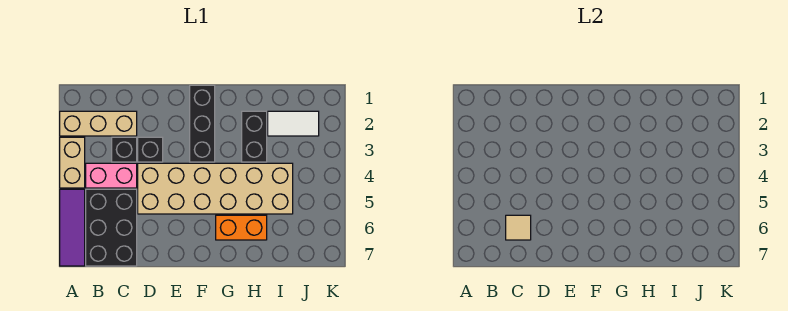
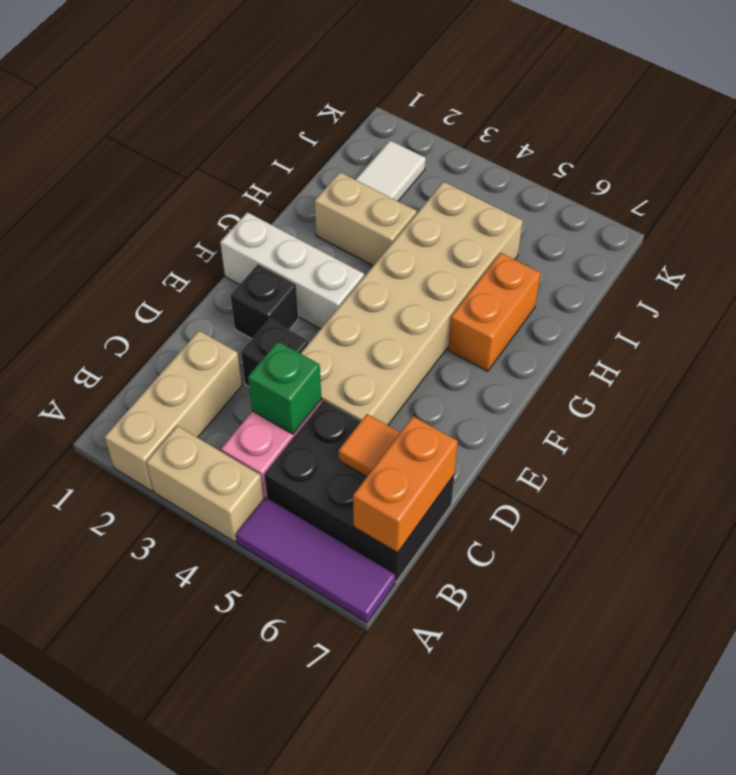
none -> orange 1x2 brick [353,416,458,553]
black 1x1 brick [112,137,137,162] -> black 1x1 brick moved to [230,264,298,339]
none -> green 1x1 brick [248,342,321,434]
tan 1x1 tile [506,215,531,240] -> orange 1x1 tile [339,414,400,477]
black 1x3 brick [190,85,215,162] -> white 1x3 brick [220,212,364,329]
black 1x2 brick [242,111,267,162] -> tan 1x2 brick [315,172,417,266]

